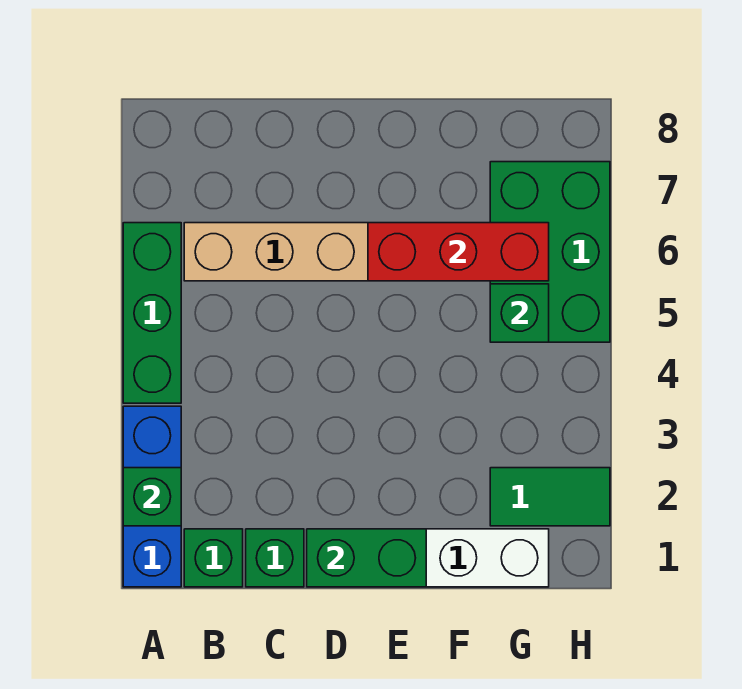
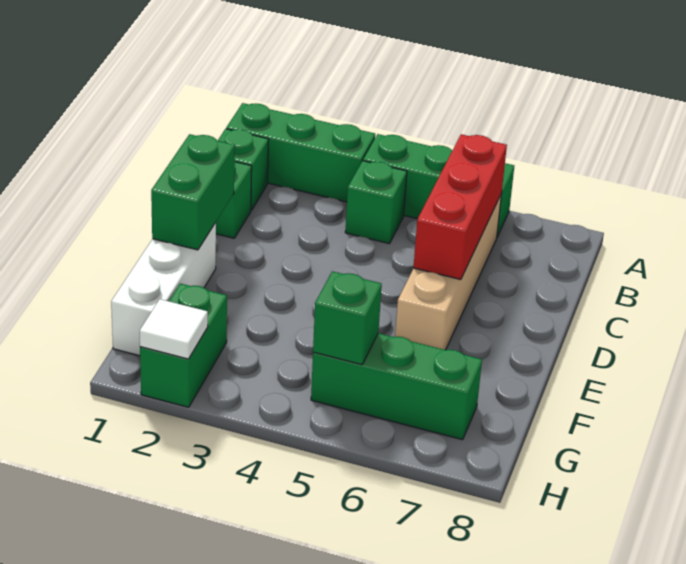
blue 1x3 brick [123,406,181,587] -> green 1x3 brick [226,103,375,202]
green 1x1 brick [123,468,181,526] -> green 1x1 brick moved to [345,161,407,244]
red 1x3 brick [368,223,549,281] -> red 1x3 brick moved to [413,134,507,279]
green 1x2 tile [490,468,610,526] -> green 1x2 brick [140,284,227,407]
green 2x3 brick [490,162,610,342] -> green 1x3 brick [311,333,482,440]
none -> white 1x1 tile [140,299,208,359]

